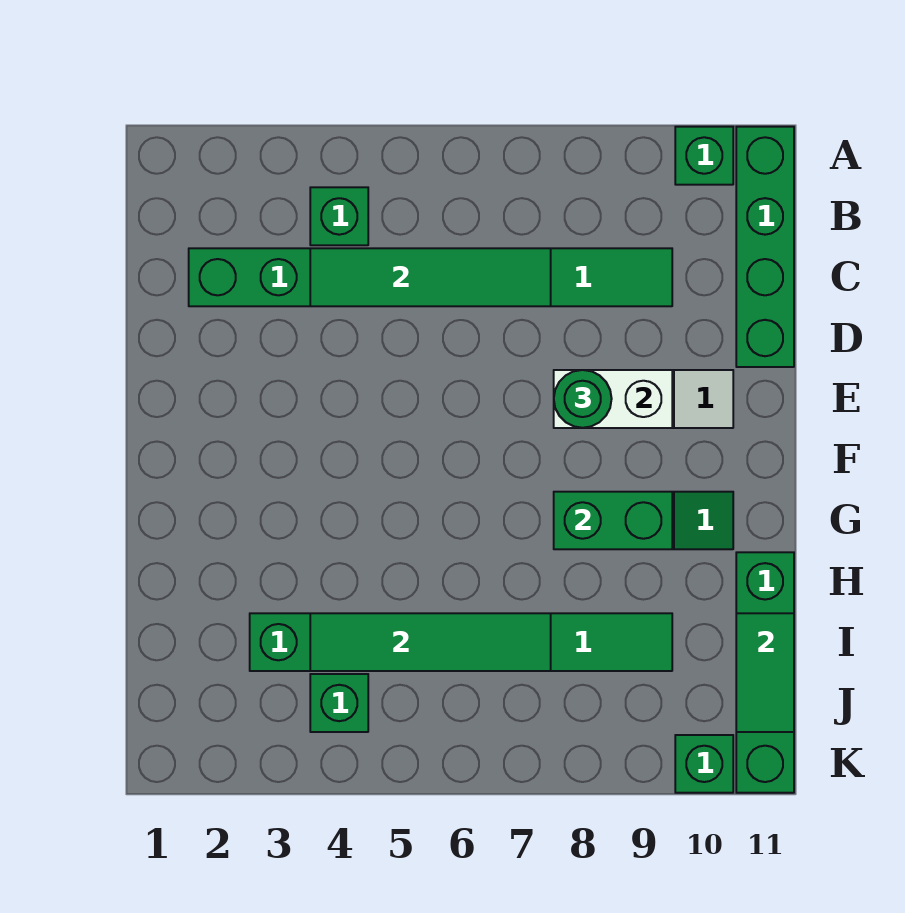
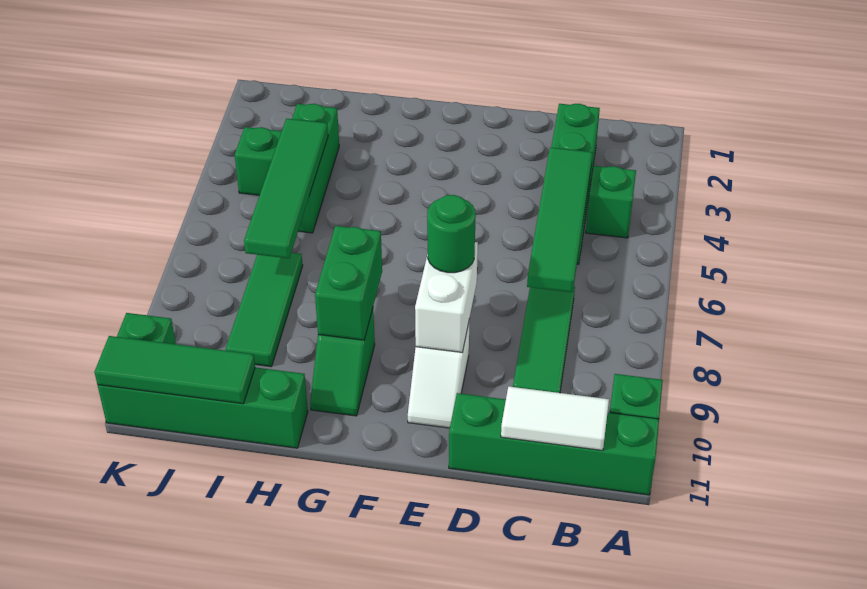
none -> white 1x2 tile [501,386,609,450]
green 1x2 tile [736,613,794,732] -> green 1x3 tile [94,336,255,404]

